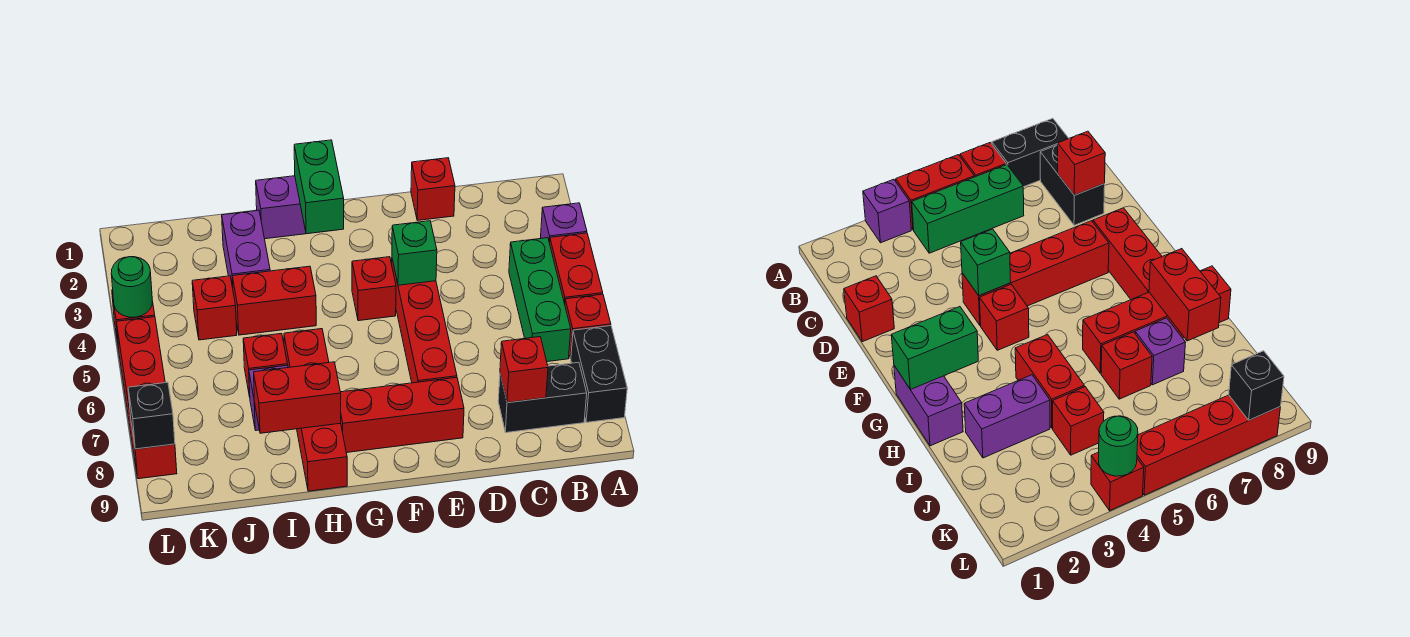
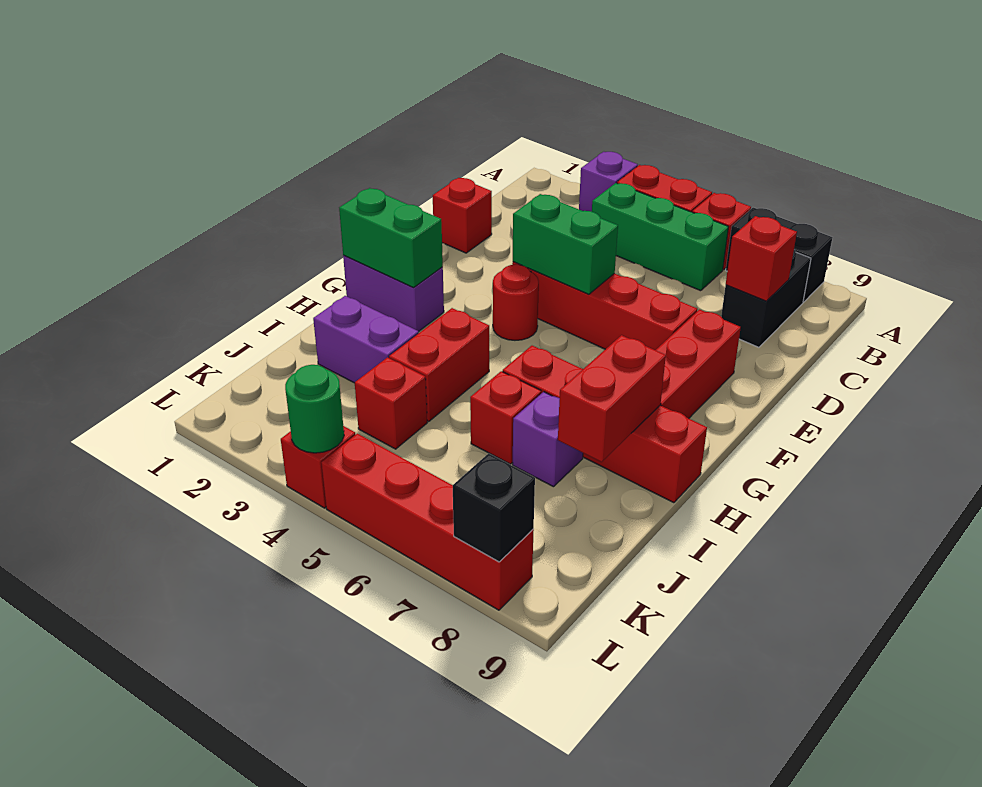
green 1x1 brick [392,221,437,285] -> green 1x2 brick [513,194,618,294]
red 1x1 brick [352,257,396,321] -> red 1x1 round brick [493,265,539,340]
purple 1x2 brick [256,176,306,239] -> purple 1x2 brick turned to [343,256,444,331]

